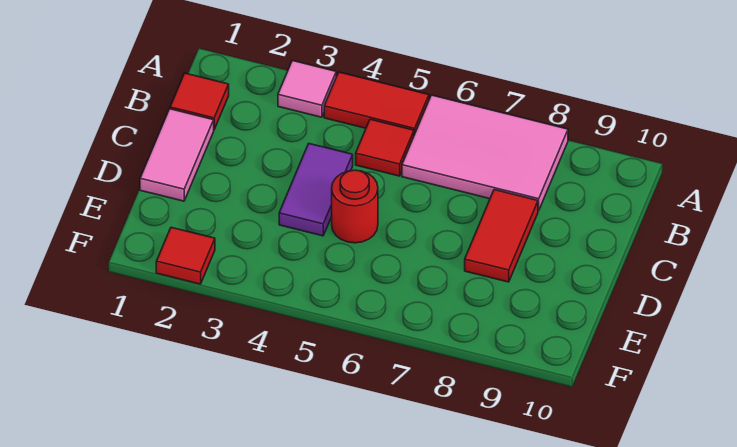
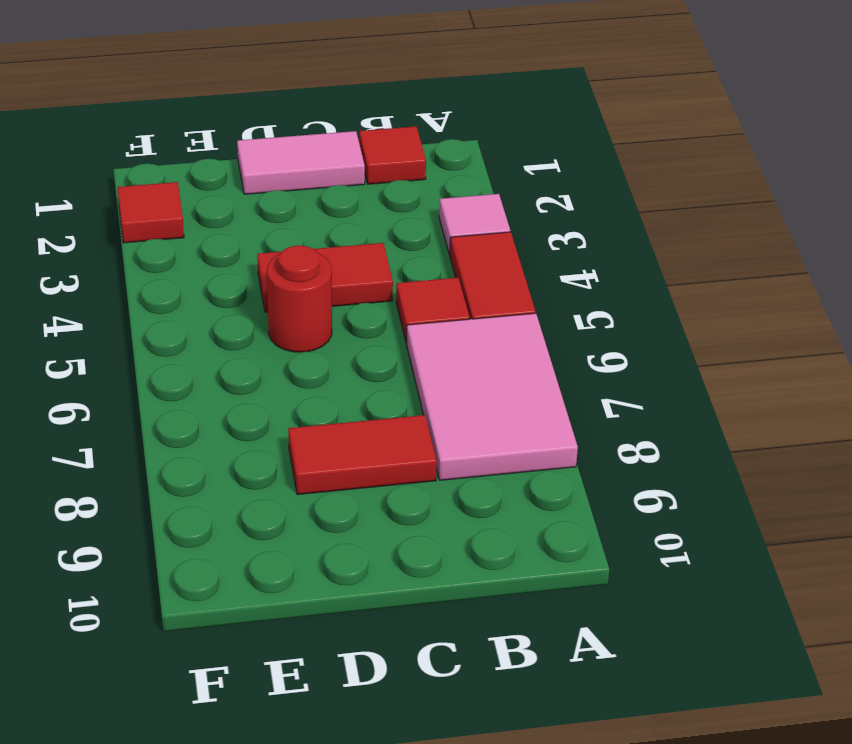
purple 1x2 tile [279,144,353,236] -> red 1x2 tile [257,243,393,312]

